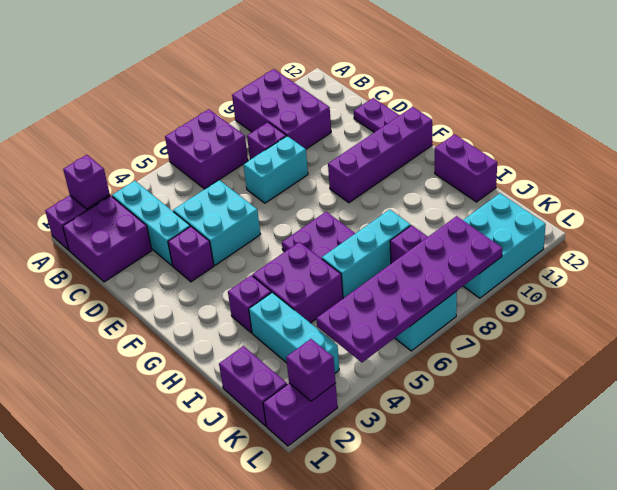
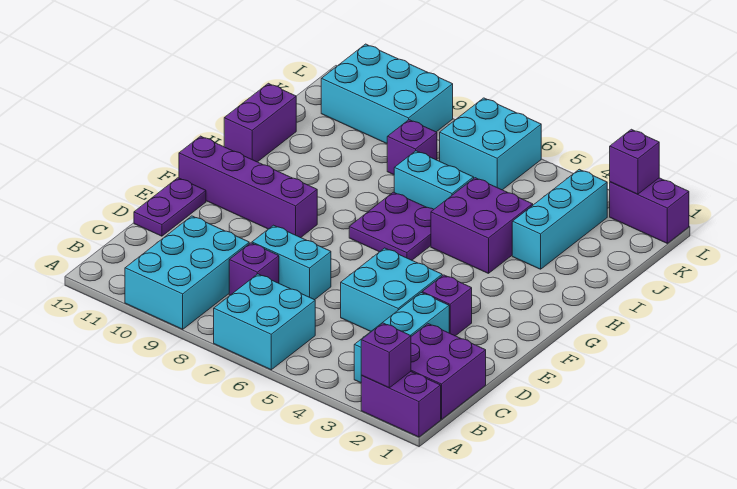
purple 2x2 brick [165,109,248,189] -> cyan 2x2 brick [214,274,315,370]
purple 2x3 brick [232,69,331,149] -> cyan 2x3 brick [125,216,249,329]
purple 1x1 brick [228,275,271,333] -> none
cyan 1x3 brick [322,209,411,298] -> cyan 1x2 brick [394,151,474,209]
purple 1x2 brick [219,346,287,426] -> none
purple 2x6 plate [316,216,502,362] -> none

